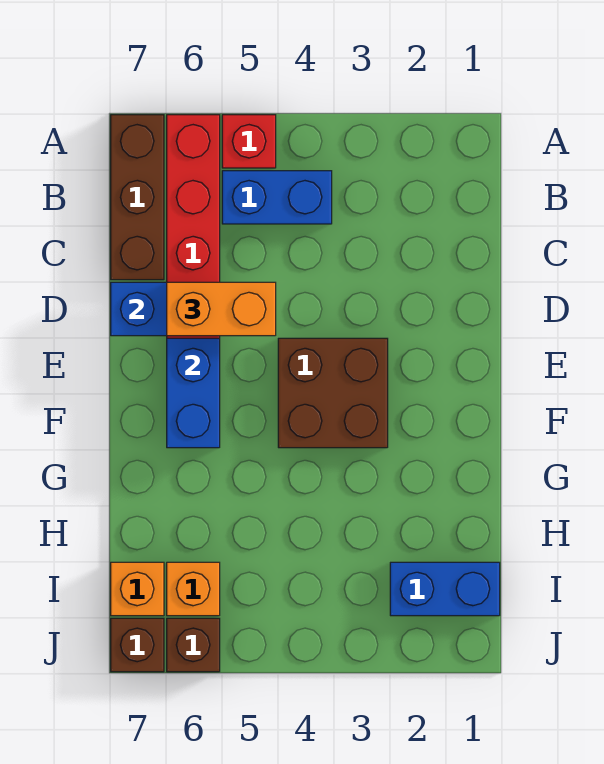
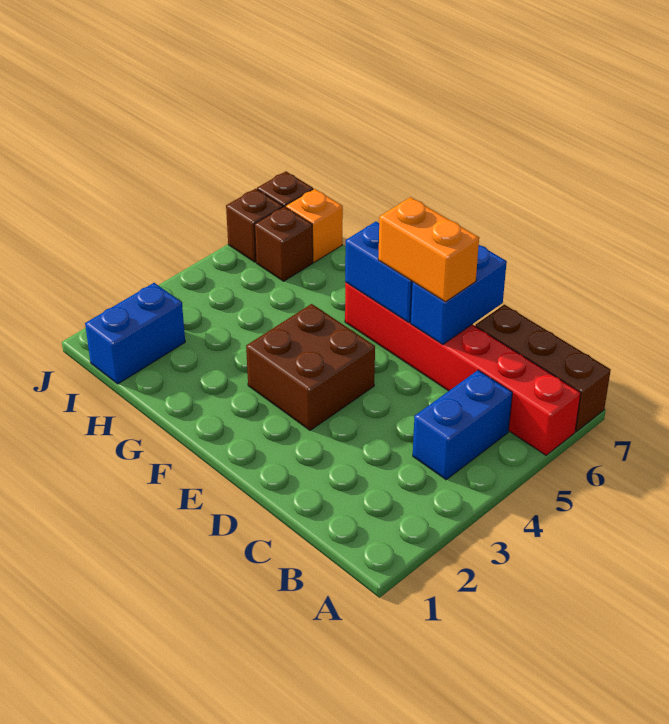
red 1x1 brick [222,115,276,168] -> none
orange 1x2 brick [167,282,276,336] -> orange 1x2 brick turned to [378,197,479,302]
orange 1x1 brick [167,562,220,616] -> brown 1x1 brick [255,207,313,281]

